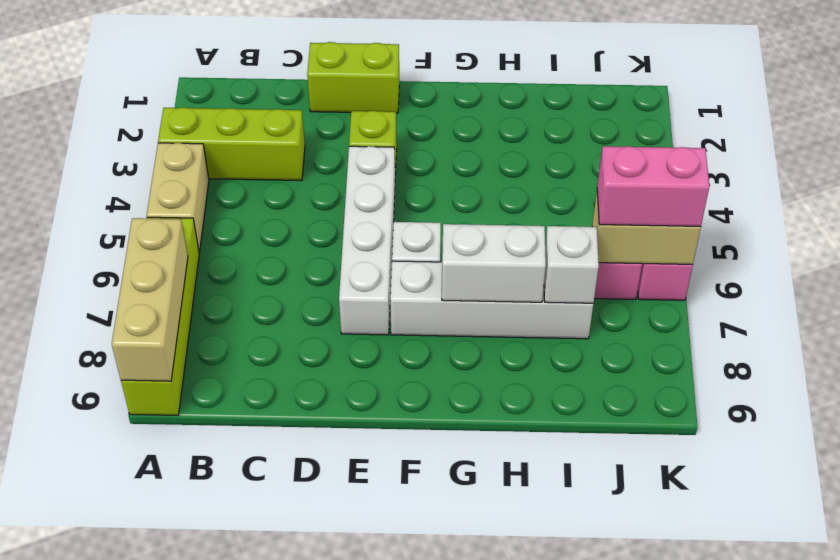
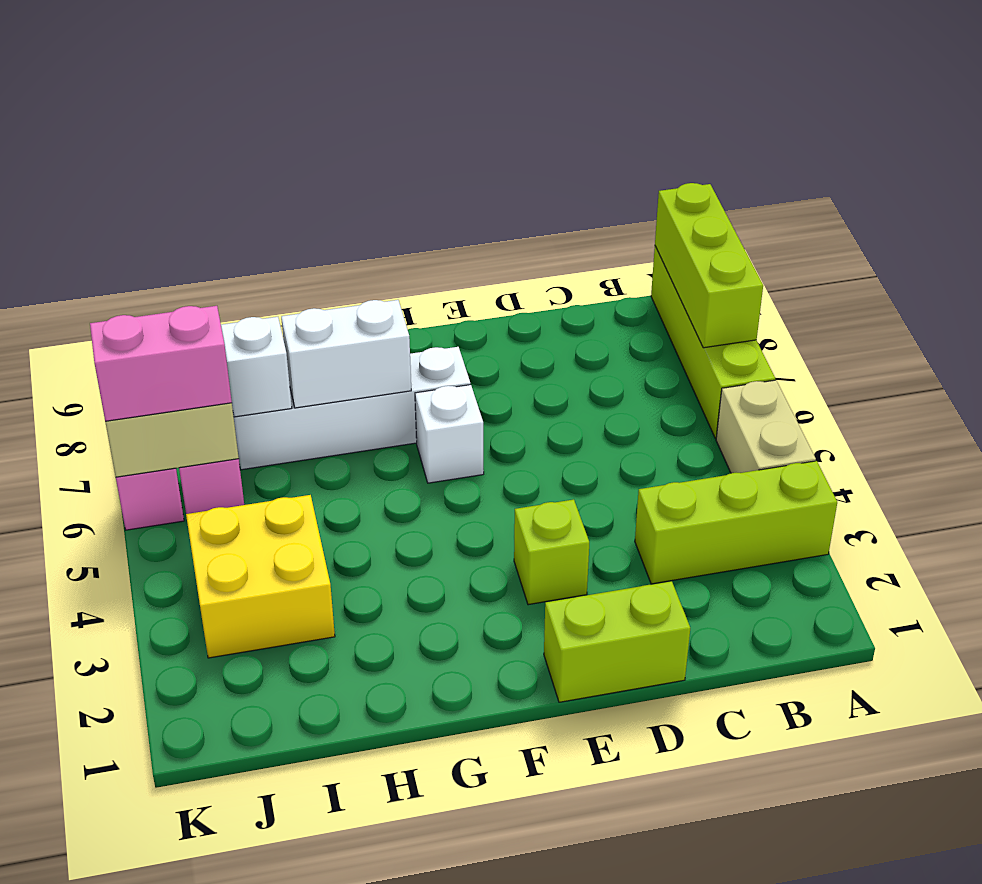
tan 1x3 brick [112,218,188,381] -> lime 1x3 brick [655,183,763,348]
white 1x4 brick [339,146,395,335] -> none
none -> yellow 2x2 brick [186,495,335,658]

